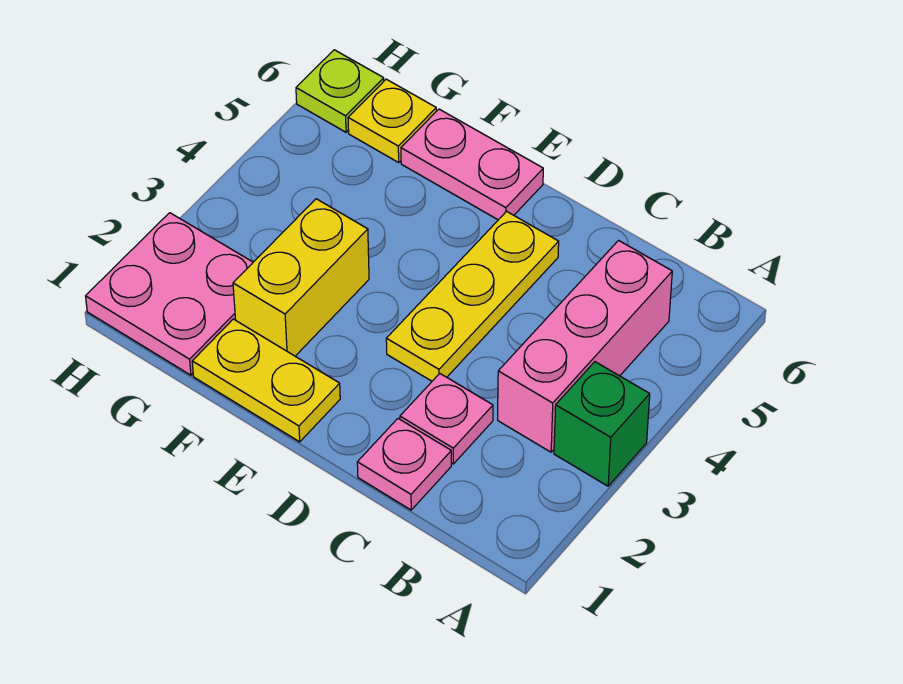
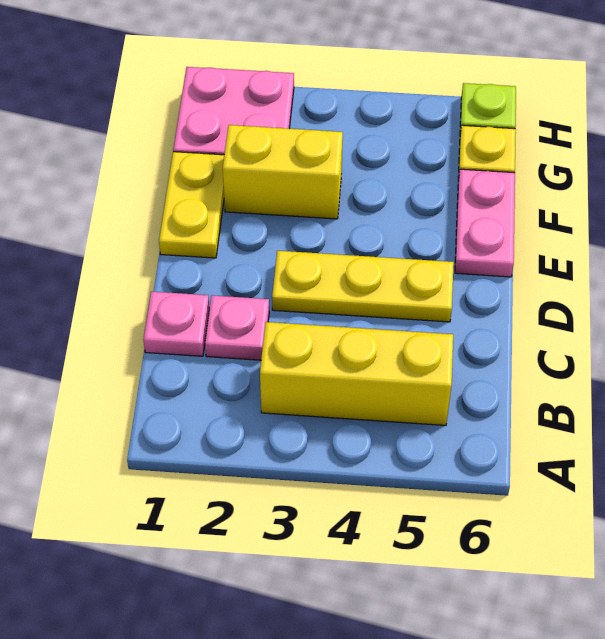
green 1x1 brick [554,362,650,486] -> none
pink 1x3 brick [498,241,672,452] -> yellow 1x3 brick [260,322,453,425]

